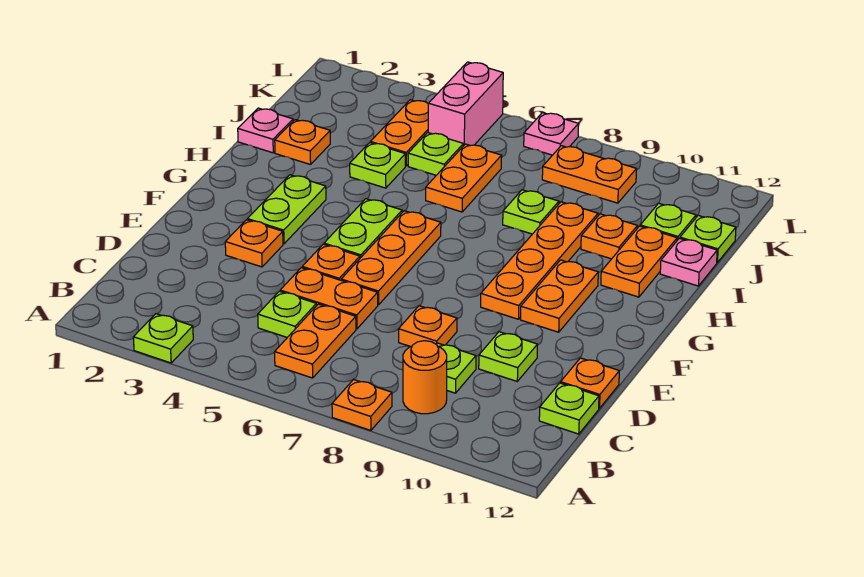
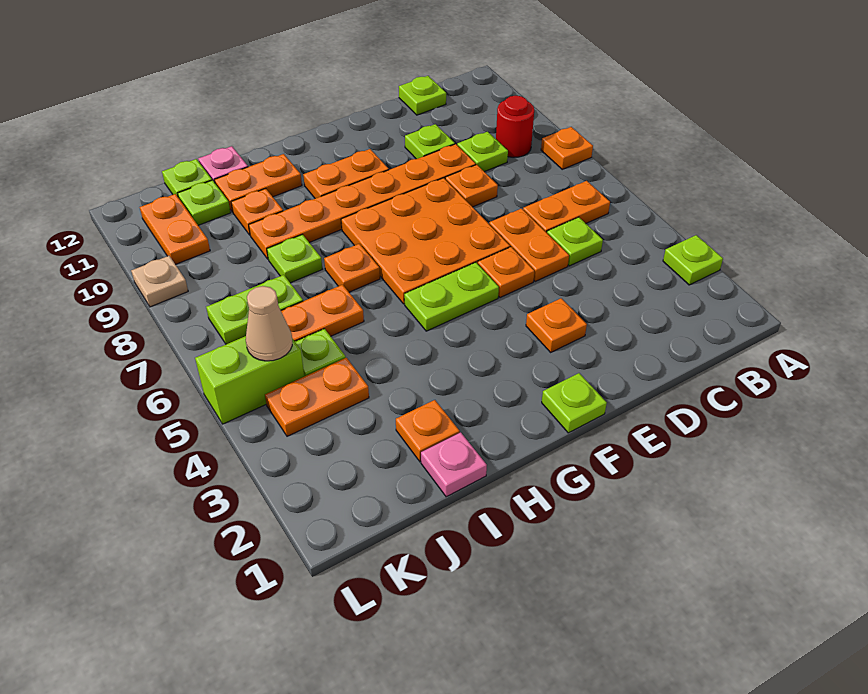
orange 1x1 round brick [403,341,447,414] -> red 1x1 round brick [496,96,534,157]
orange 1x1 plate [561,358,619,408] -> orange 1x1 plate moved to [324,244,380,292]
orange 1x3 plate [341,211,441,305] -> orange 3x3 plate [341,178,510,304]
lime 1x2 plate [247,175,326,244] -> lime 1x2 plate moved to [206,275,303,344]
orange 1x4 plate [481,202,598,319] -> orange 1x6 plate [249,144,476,259]
lime 1x1 plate [350,143,405,188] -> lime 1x1 plate moved to [542,373,607,433]
pink 1x2 brick [428,62,503,146] -> lime 1x2 brick [195,336,304,424]
none -> tan 1x1 cone [246,286,292,361]
orange 1x2 plate [542,146,636,203] -> orange 1x2 plate moved to [140,194,210,264]
pink 1x1 plate [524,113,579,155] -> none
none -> tan 1x1 plate [131,256,188,307]

